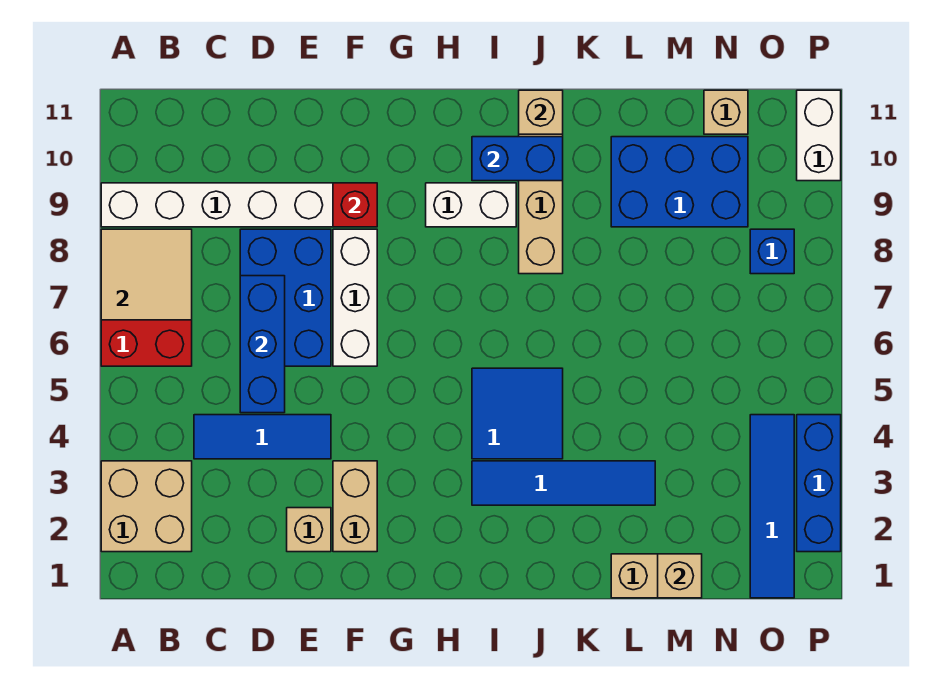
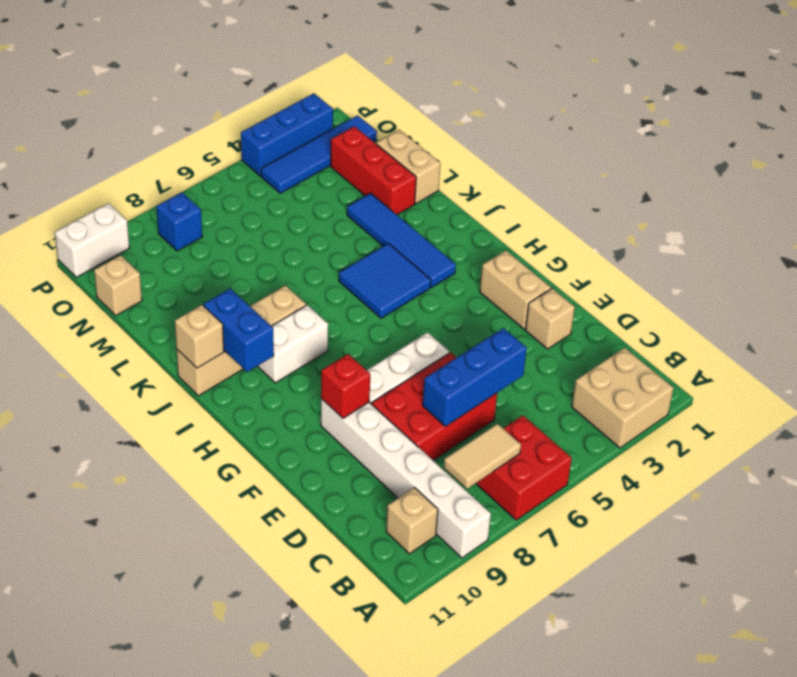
tan 2x2 tile [101,229,192,320] -> tan 1x2 tile [444,424,521,489]
blue 1x3 tile [194,415,331,459] -> none
blue 2x3 brick [240,229,331,366] -> red 2x3 brick [372,353,497,460]
tan 1x2 brick [333,461,377,552] -> tan 1x2 brick turned to [480,250,551,329]
white 1x2 brick [426,183,516,227] -> white 1x2 brick turned to [258,305,328,383]
none -> red 1x3 brick [331,126,416,215]
blue 2x3 brick [611,137,748,227] -> none
tan 1x1 brick [658,554,702,598] -> tan 1x1 brick moved to [386,488,438,554]

